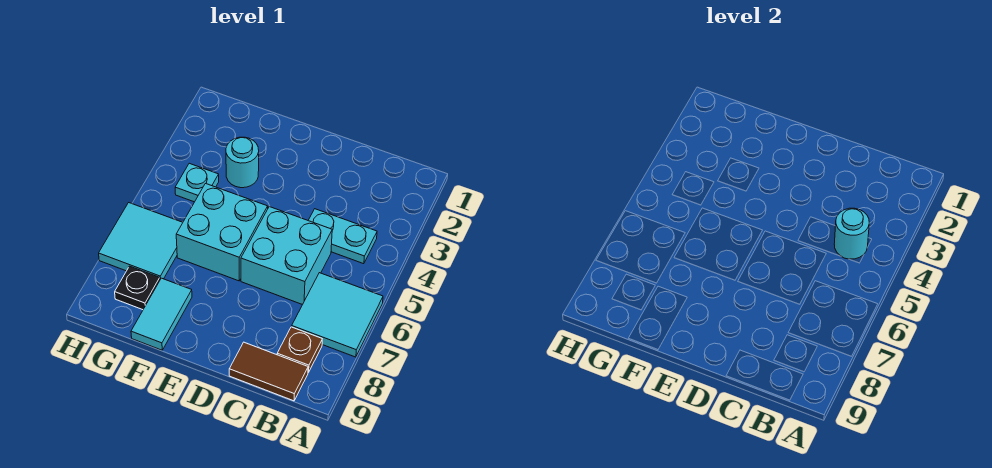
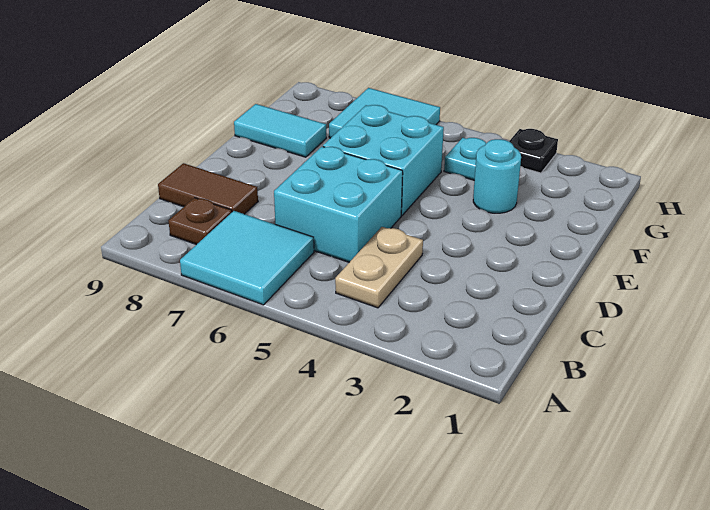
cyan 1x2 plate [308,209,377,264] -> tan 1x2 plate [335,227,423,308]
cyan 1x1 round brick [834,208,869,259] -> none
brown 1x2 tile [229,342,308,401] -> brown 1x2 tile turned to [158,163,258,214]
black 1x1 plate [115,266,160,310] -> black 1x1 plate moved to [509,129,558,173]

